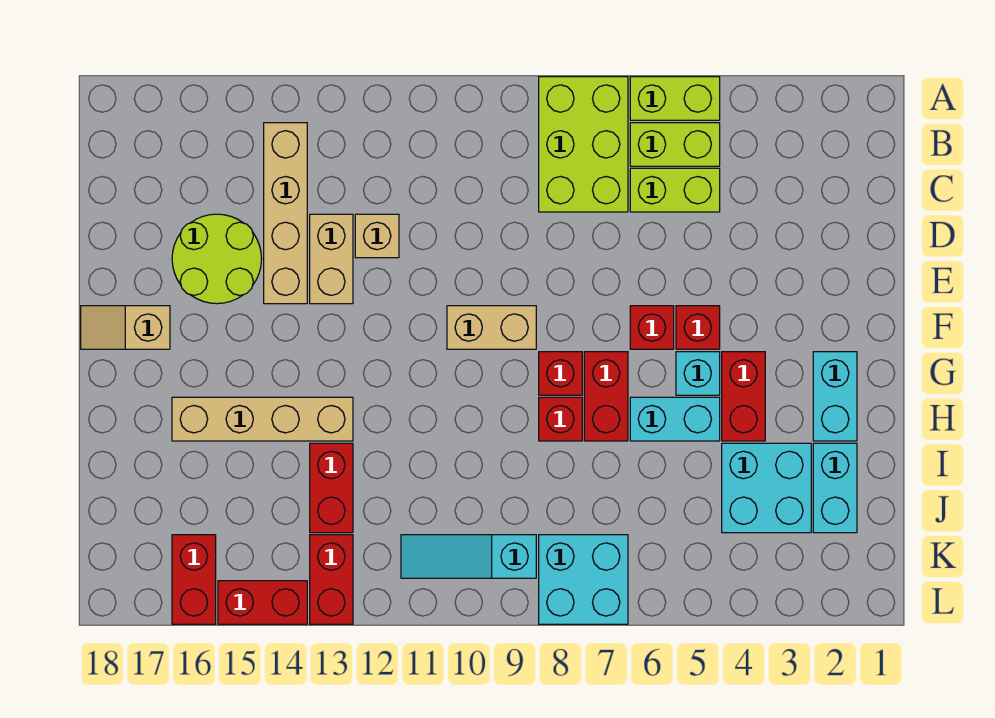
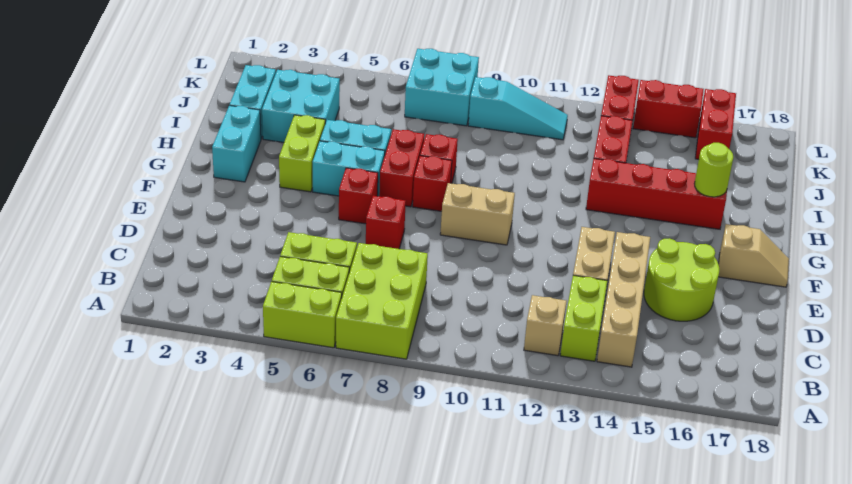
none -> lime 1x2 brick [560,275,607,361]
tan 1x1 brick [355,214,399,258] -> tan 1x1 brick moved to [524,295,567,356]
red 1x1 brick [676,306,720,349] -> red 1x1 brick moved to [366,196,406,249]
red 1x2 brick [722,352,765,441] -> lime 1x2 brick [279,115,325,192]
cyan 1x1 brick [676,352,720,395] -> cyan 1x2 brick [313,141,385,196]
tan 1x4 brick [172,397,353,441] -> red 1x4 brick [586,159,727,229]
none -> lime 1x1 round brick [694,143,733,197]

